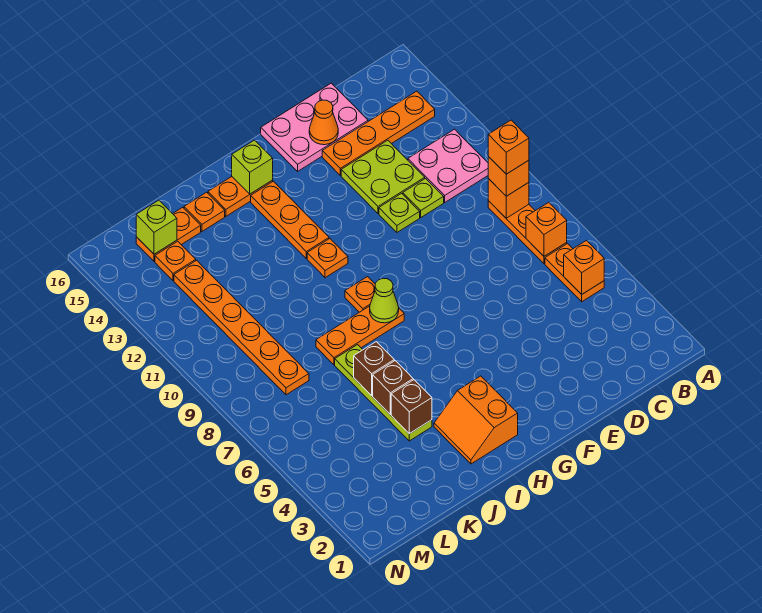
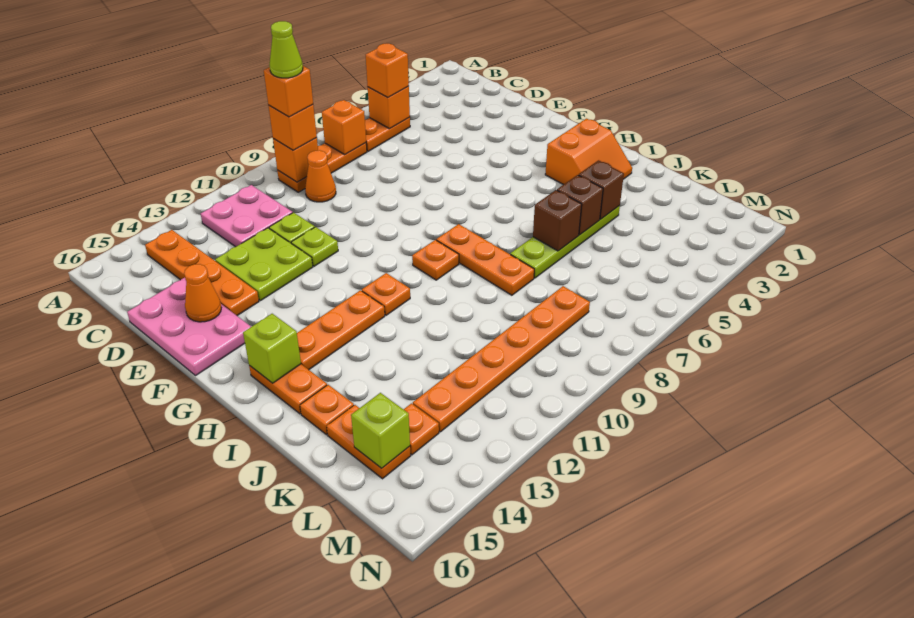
none -> orange 1x1 brick [366,43,409,98]
none -> orange 1x1 cone [305,150,336,202]
lime 1x1 cone [370,278,399,323] -> lime 1x1 cone moved to [270,21,303,78]

